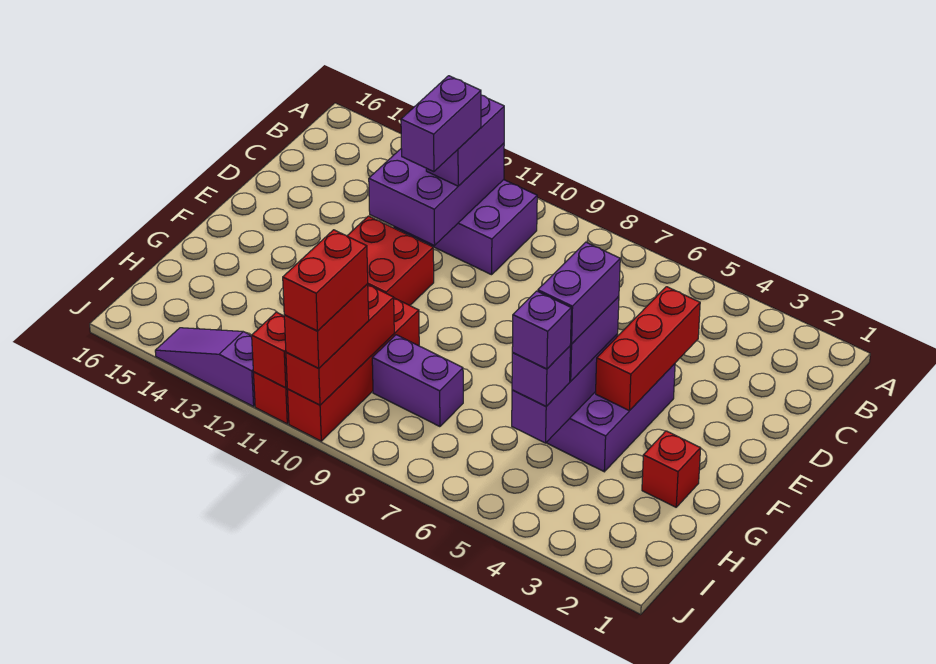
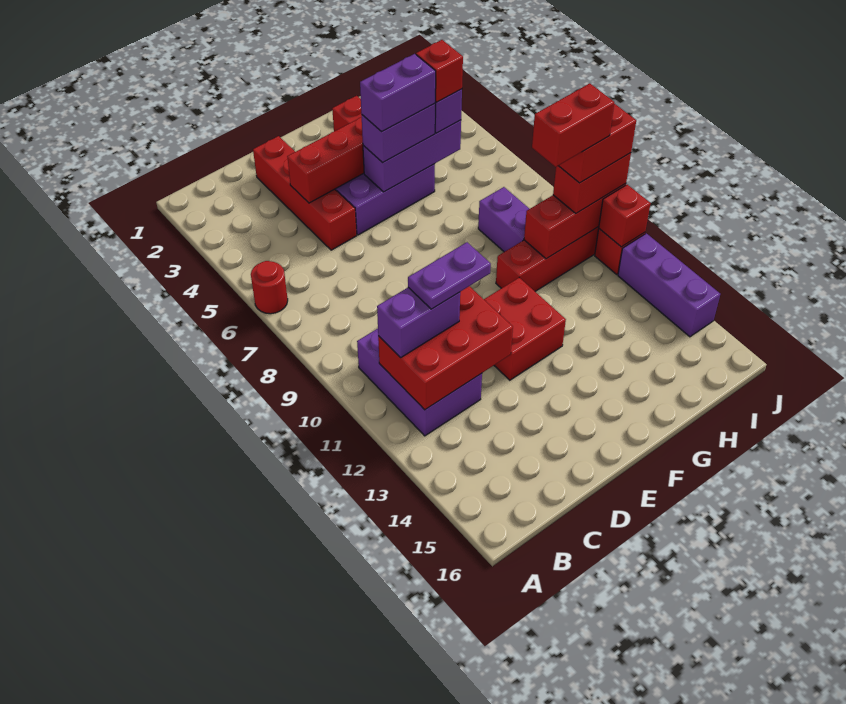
none -> red 1x1 round brick [251,261,288,314]
purple 2x3 brick [369,143,504,245] -> red 2x3 brick [378,286,513,410]
purple 1x2 brick [401,76,481,172] -> purple 1x2 plate [408,242,491,309]
none -> red 1x4 brick [253,136,357,250]
purple 1x1 brick [512,291,571,369] -> red 1x1 brick [416,40,463,102]
none -> red 1x2 brick [532,83,614,167]
purple 1x3 slope [155,328,255,407] -> purple 1x3 brick [618,233,720,337]

